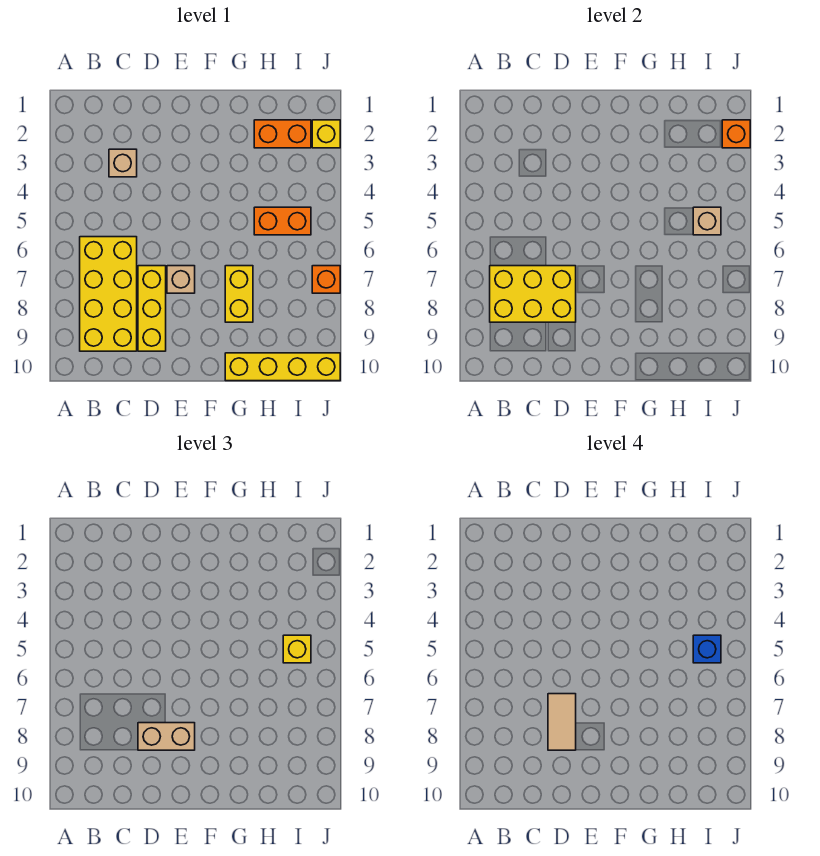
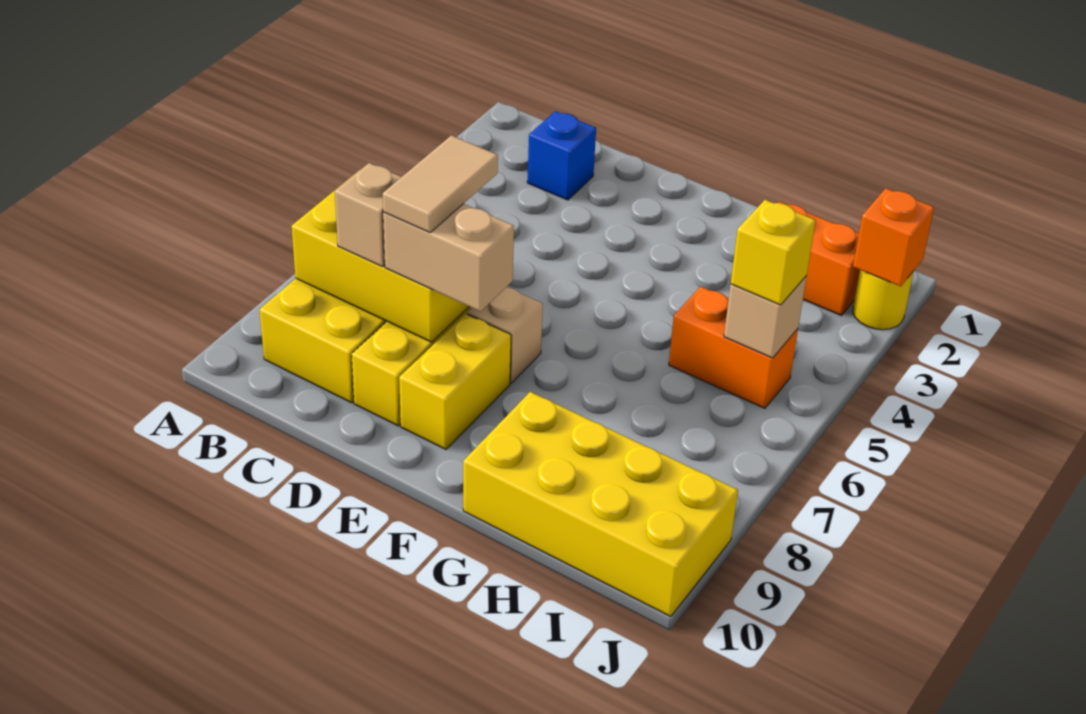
tan 1x1 brick [109,149,137,177] -> tan 1x1 brick moved to [335,163,401,267]
yellow 1x2 brick [225,266,253,322] -> yellow 1x2 brick moved to [399,314,511,449]
yellow 1x4 brick [225,353,340,381] -> yellow 2x4 brick [463,392,738,617]
blue 1x1 brick [693,635,721,663] -> blue 1x1 brick moved to [527,111,596,200]
yellow 1x1 brick [312,120,340,148] -> yellow 1x1 round brick [853,270,914,330]
orange 1x1 brick [312,266,340,293] -> none

